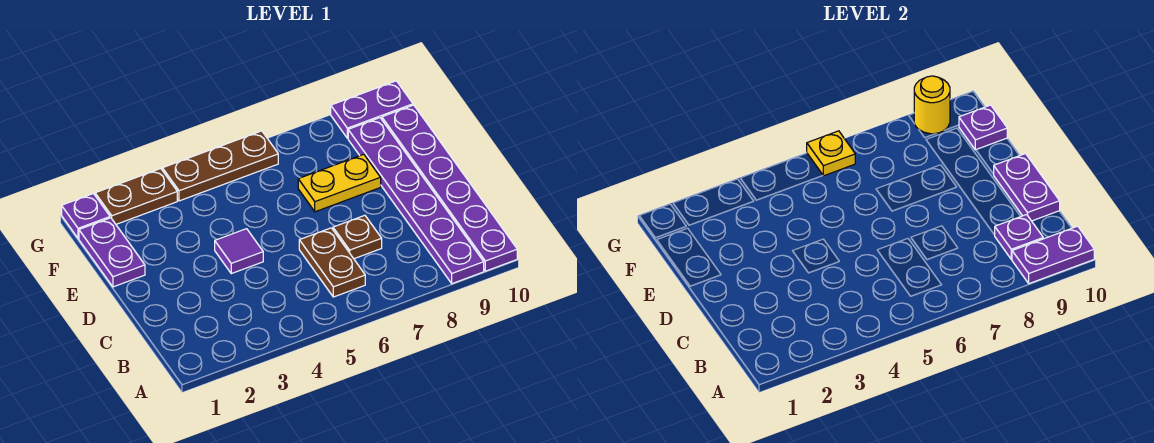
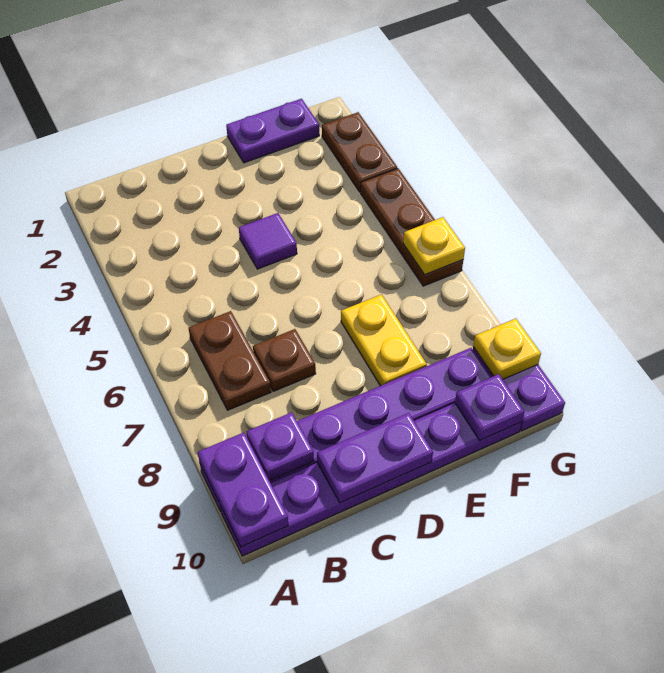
brown 1x2 plate [299,228,365,297] -> brown 1x2 plate turned to [189,311,271,410]
purple 1x1 plate [62,194,110,238] -> none
yellow 1x1 round brick [914,76,950,134] -> yellow 1x1 plate [473,319,541,379]

